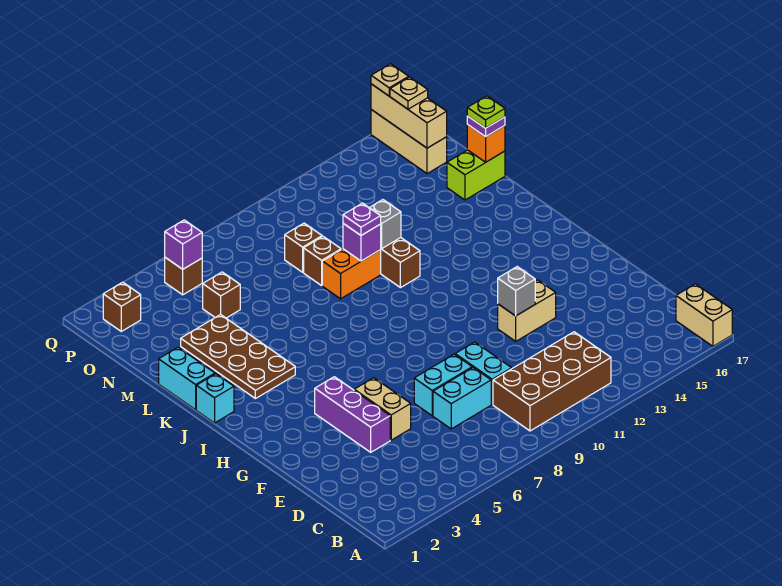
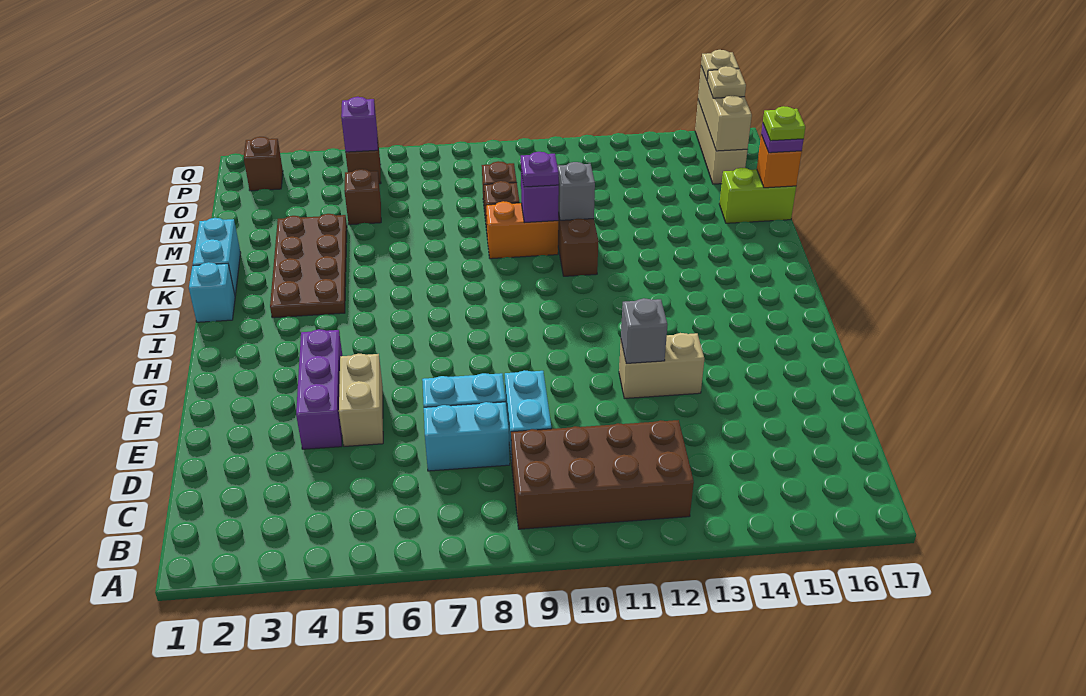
tan 1x2 brick [676,284,732,346] -> none

